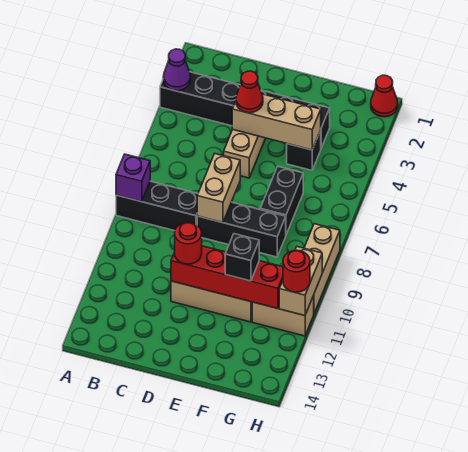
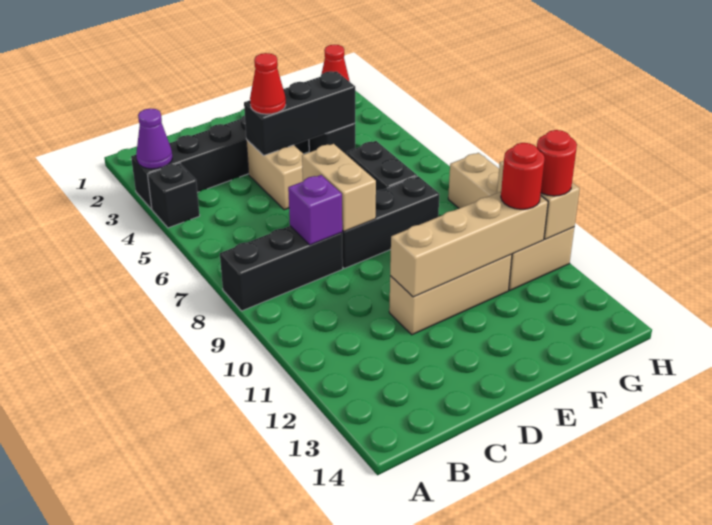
purple 1x1 brick [116,154,150,202] -> purple 1x1 brick moved to [288,175,342,245]
tan 1x3 brick [232,94,321,150] -> black 1x3 brick [244,71,355,156]
red 1x4 brick [171,246,283,309] -> tan 1x4 brick [390,192,548,297]
red 1x1 round brick [175,222,202,264] -> red 1x1 round brick moved to [501,143,545,209]
black 1x1 brick [225,234,259,281] -> black 1x1 brick moved to [148,163,200,228]

